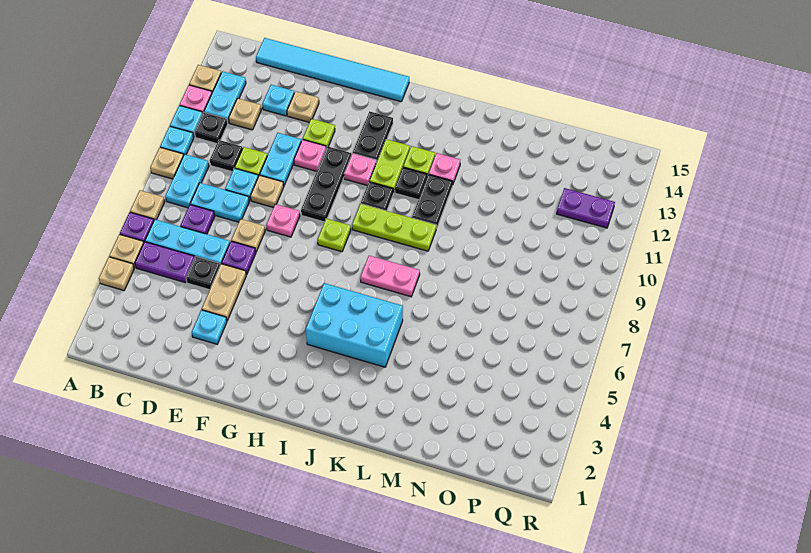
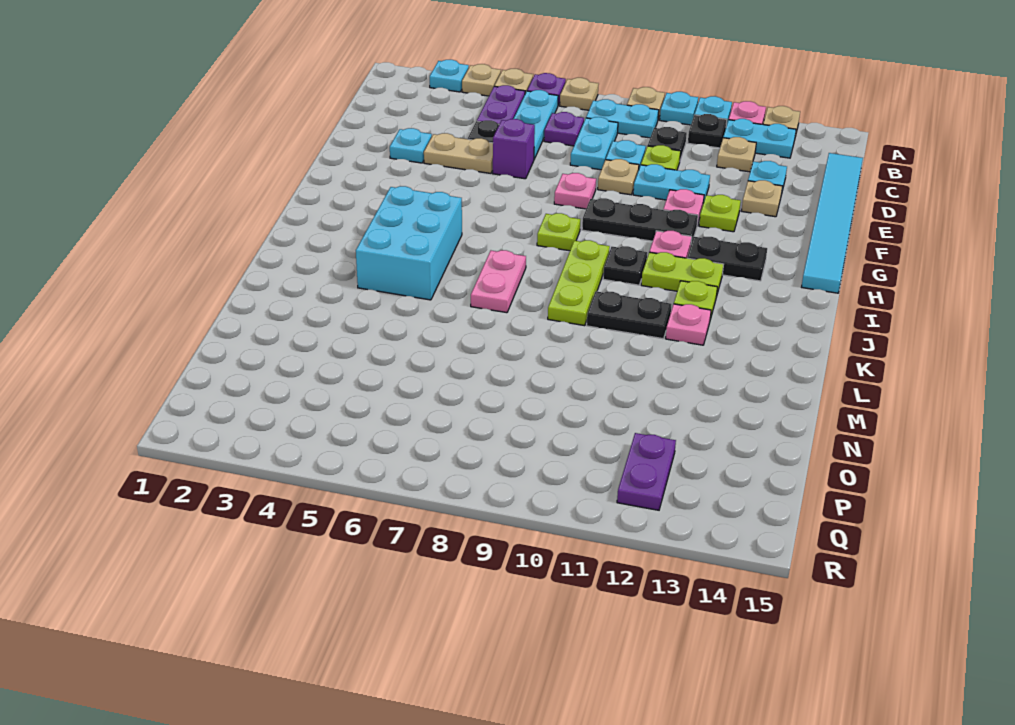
none -> cyan 1x1 plate [430,60,469,92]
purple 1x1 plate [222,241,256,275] -> purple 1x1 brick [493,119,535,179]
tan 1x1 plate [231,219,265,252] -> none
black 1x1 plate [395,167,427,200] -> none

